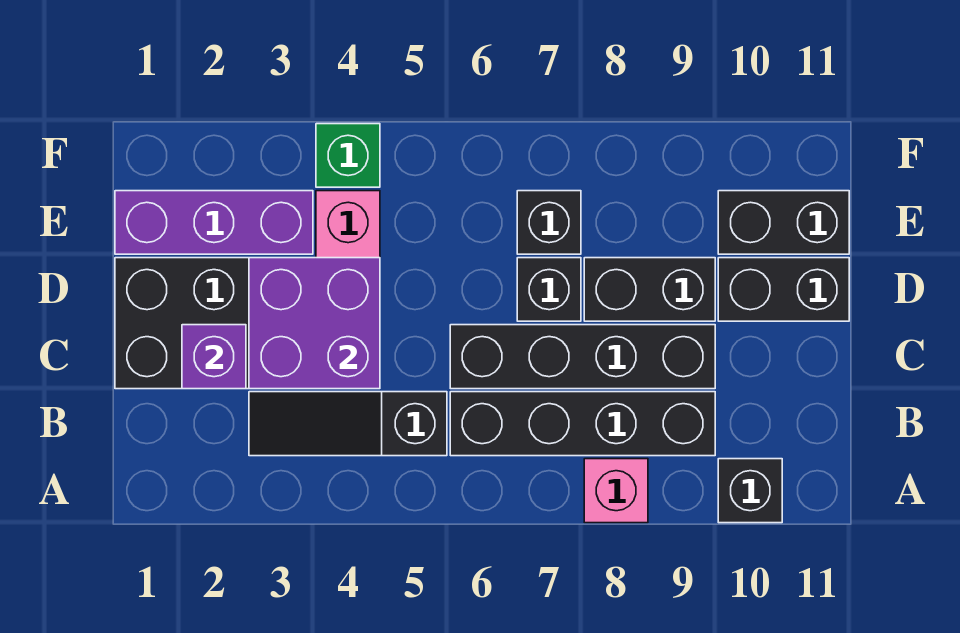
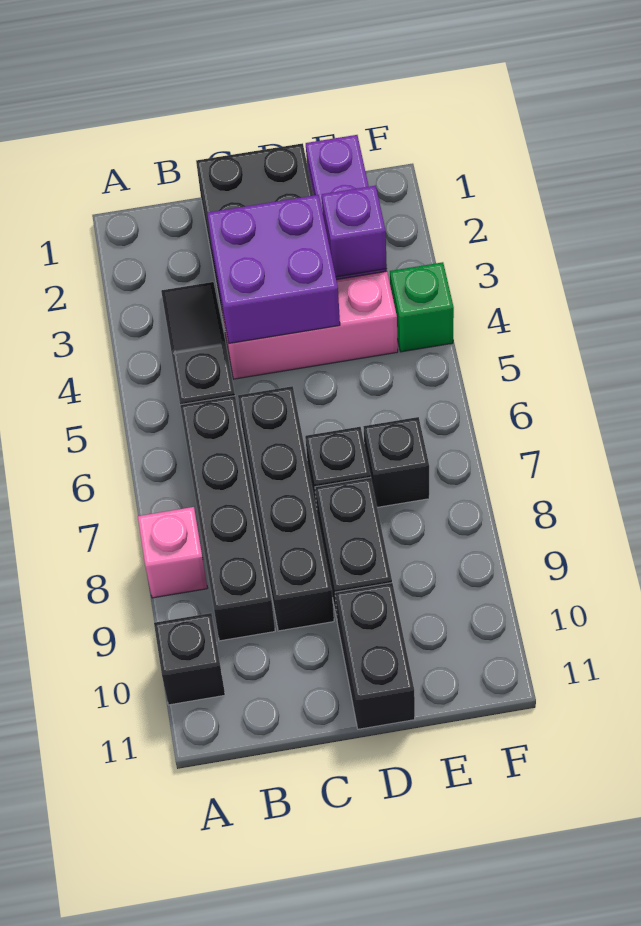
purple 1x1 brick [182,325,246,389] -> purple 1x1 brick moved to [322,186,387,277]
black 1x2 brick [718,191,849,254] -> none

